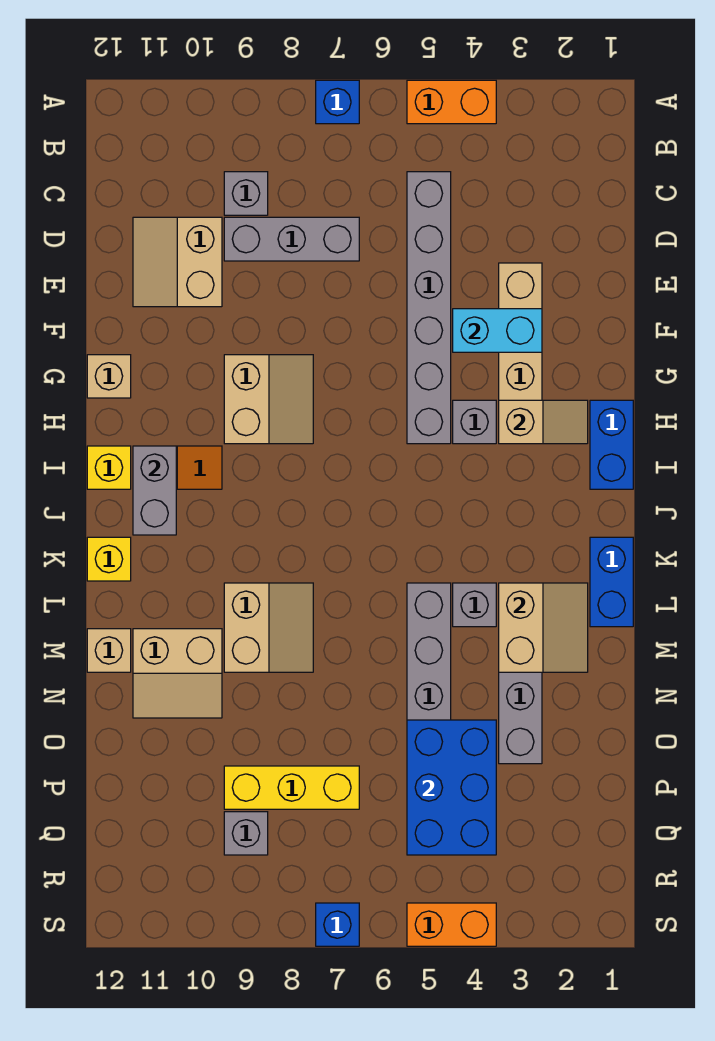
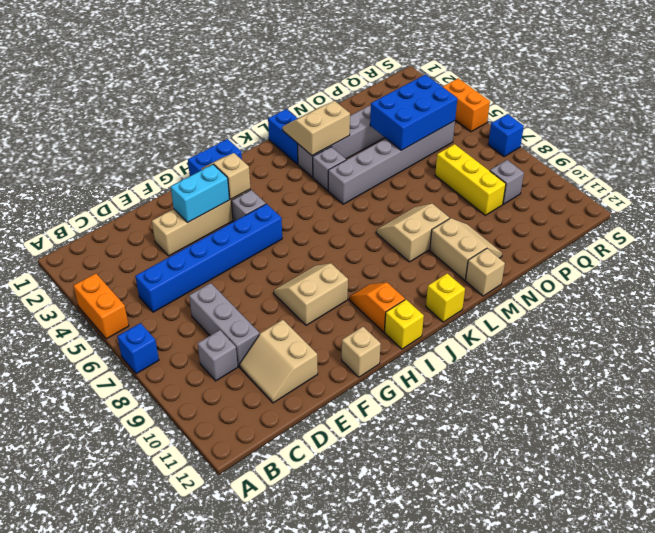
grey 1x6 brick [407,172,451,444] -> blue 1x6 brick [135,204,282,312]
tan 2x2 slope [133,217,222,307] -> tan 2x2 slope turned to [239,320,318,403]
cyan 1x2 brick [453,309,542,352] -> cyan 1x2 brick turned to [171,165,230,222]
grey 1x2 brick [133,446,176,535] -> none
blue 1x2 brick [590,537,633,627] -> blue 1x2 brick turned to [268,109,298,164]

